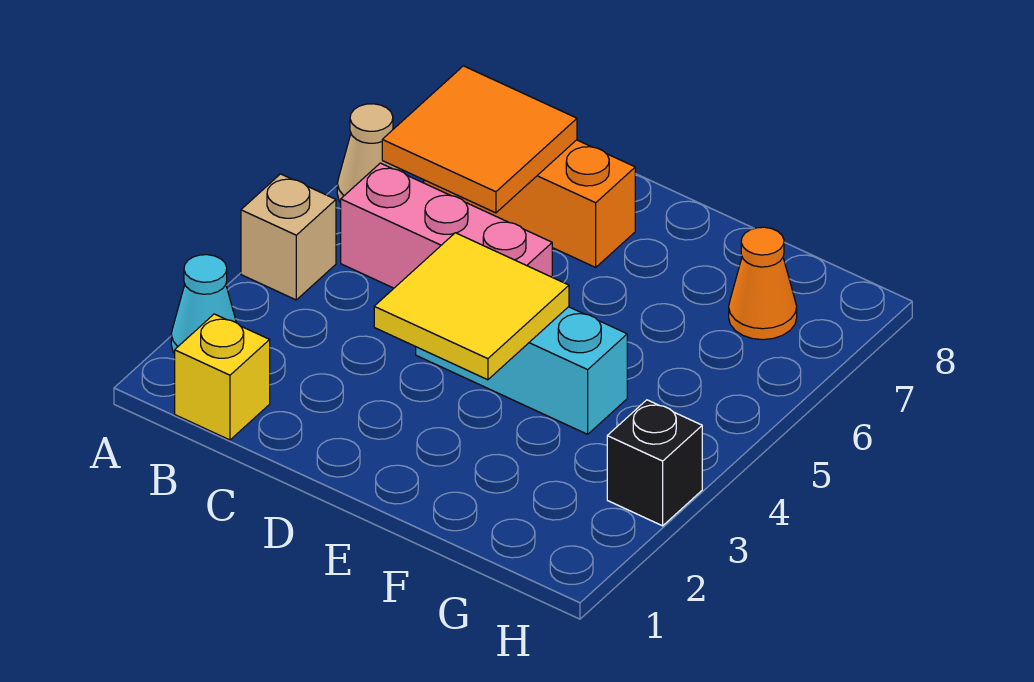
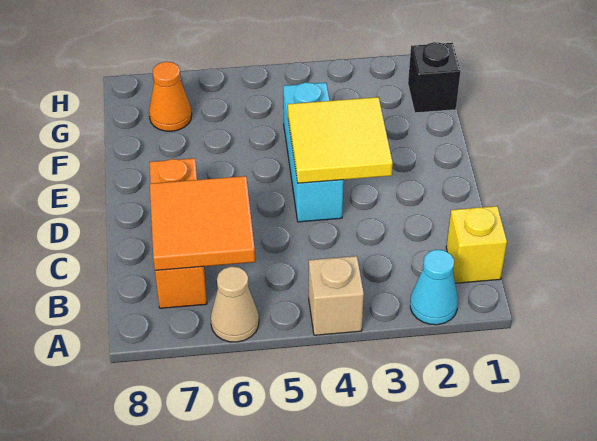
pink 1x3 brick [341,163,552,288] -> none
black 1x1 brick [607,400,702,526] -> black 1x1 brick moved to [408,42,460,113]

